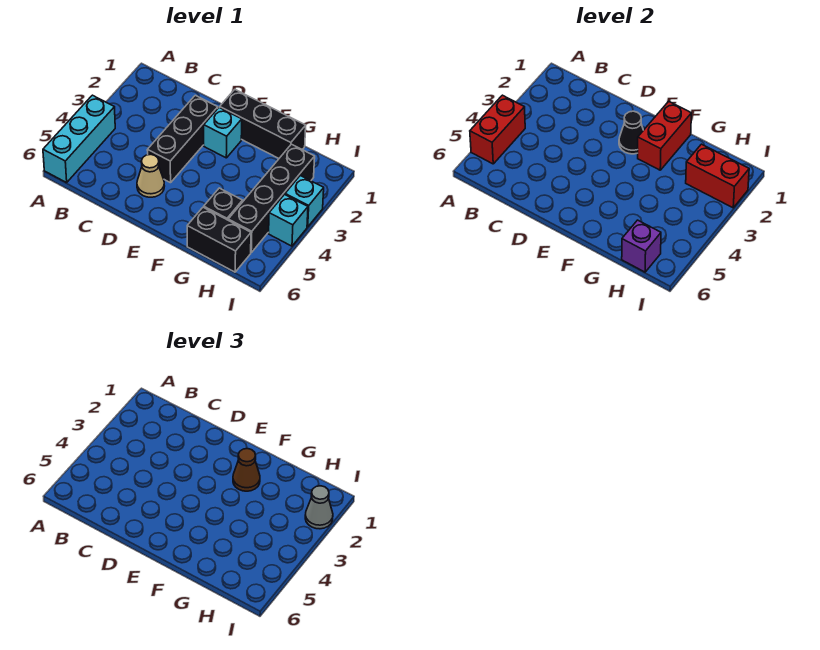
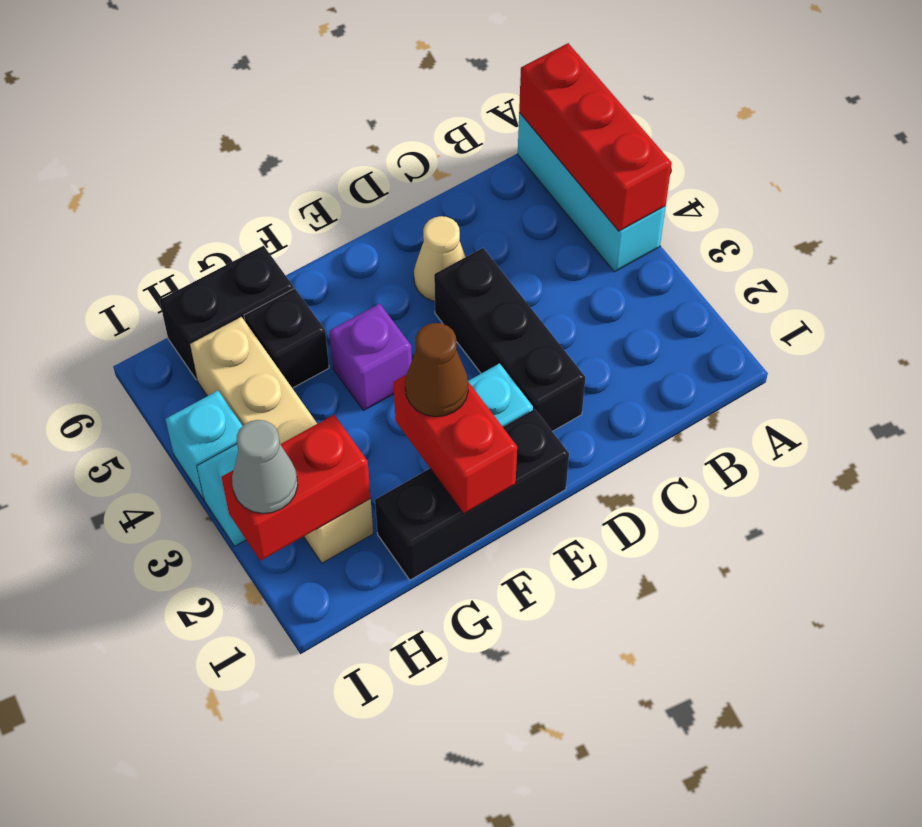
red 1x2 brick [470,95,525,164] -> red 1x3 brick [519,43,672,231]
black 1x1 cone [619,111,643,154] -> none
black 1x4 brick [228,144,315,252] -> tan 1x4 brick [190,317,373,563]
purple 1x1 brick [622,220,661,272] -> purple 1x1 brick moved to [329,304,412,411]

